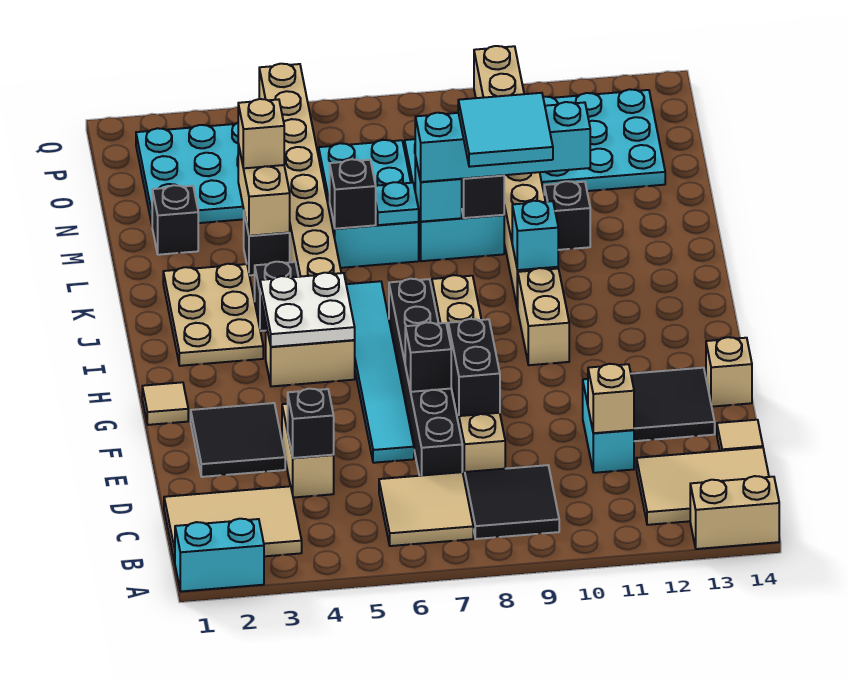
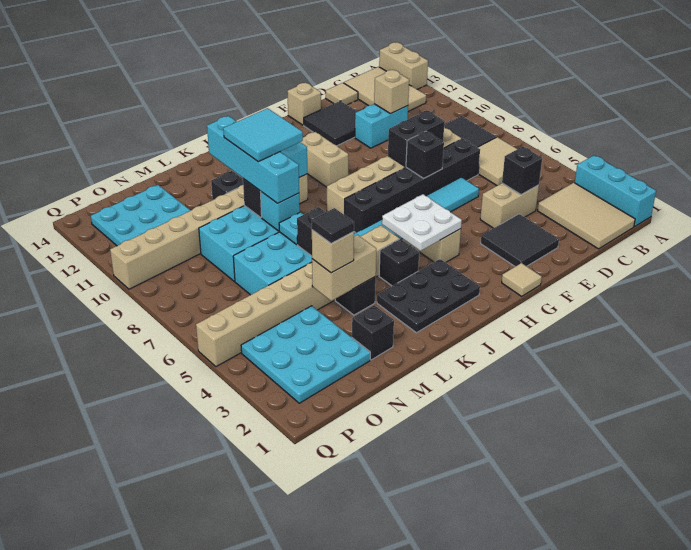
cyan 1x2 brick [175,519,264,591] -> cyan 1x3 brick [575,155,656,227]
tan 1x2 brick [518,268,569,365] -> tan 1x2 brick turned to [301,132,348,187]
tan 2x3 plate [163,264,263,366] -> black 2x3 plate [377,259,480,333]
none -> black 1x1 tile [312,208,354,244]

